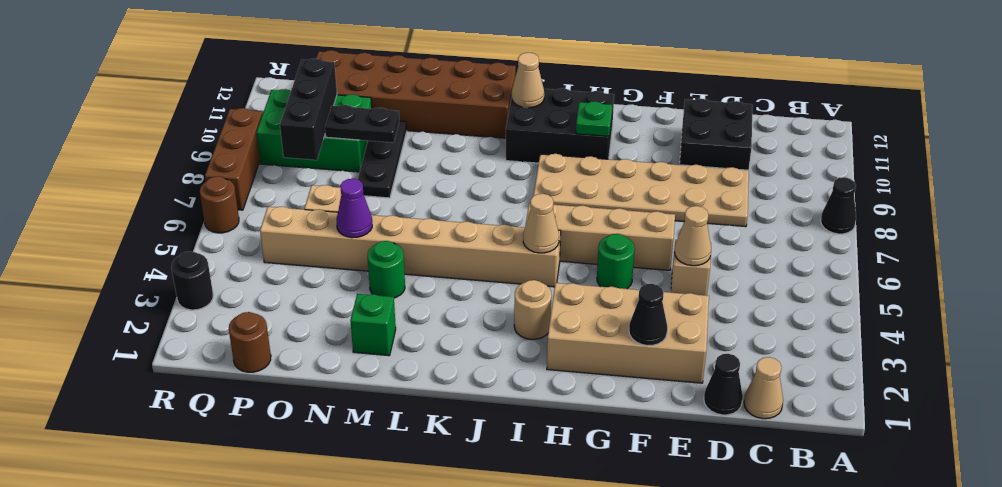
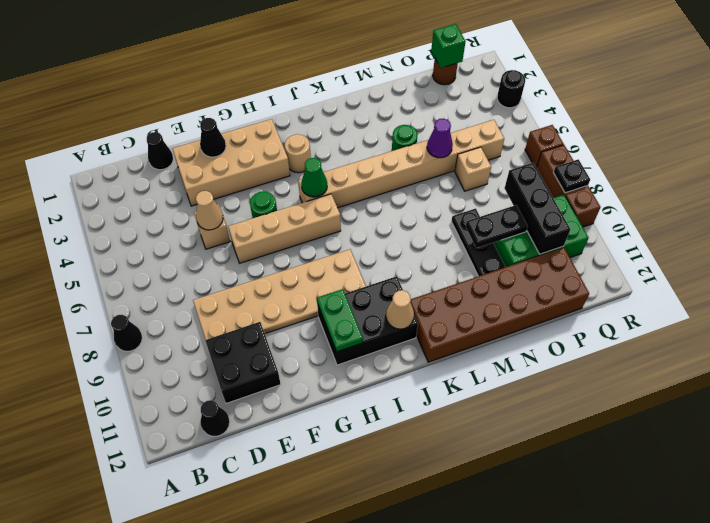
tan 1x1 cone [744,357,783,419] -> none
none -> black 1x1 cone [200,400,230,436]
green 1x1 plate [576,101,612,136] -> green 1x2 plate [317,289,363,352]
tan 1x1 cone [523,194,559,253] -> green 1x1 cone [301,158,327,197]
green 1x1 brick [350,294,396,356] -> green 1x1 brick moved to [431,24,466,68]
brown 1x1 round brick [200,176,239,233] -> brown 1x1 brick [525,125,564,168]
none -> black 1x1 plate [553,159,590,193]

